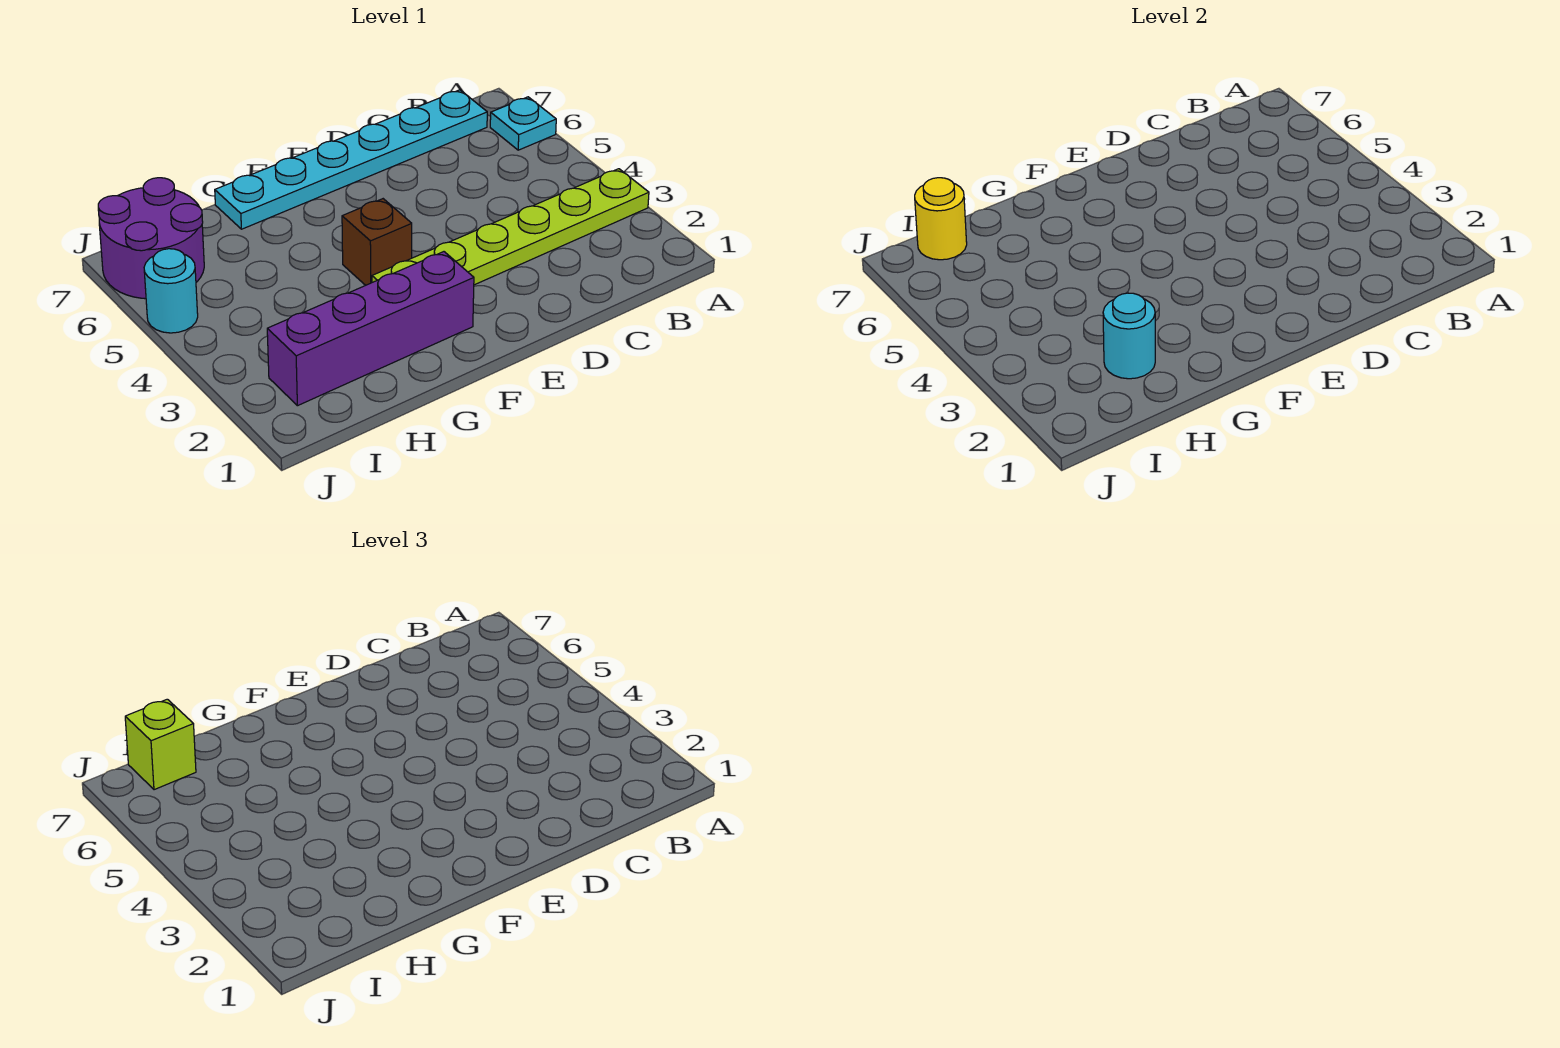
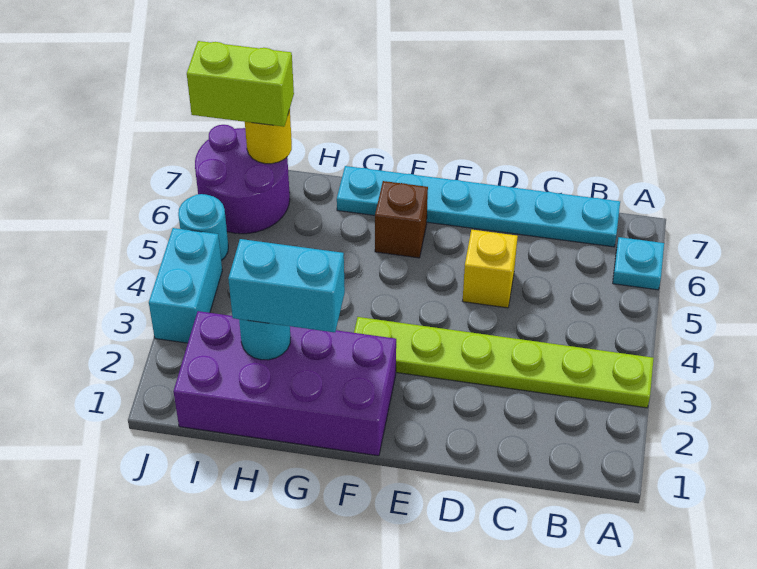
none -> yellow 1x1 brick [463,230,518,308]
purple 1x4 brick [267,252,474,406] -> purple 2x4 brick [173,311,396,456]
brown 1x1 brick [342,199,412,285] -> brown 1x1 brick moved to [375,181,428,258]
none -> cyan 1x2 brick [228,239,345,332]
lime 1x1 brick [125,699,196,790] -> lime 1x2 brick [187,41,294,127]
none -> cyan 1x2 brick [149,228,222,343]

